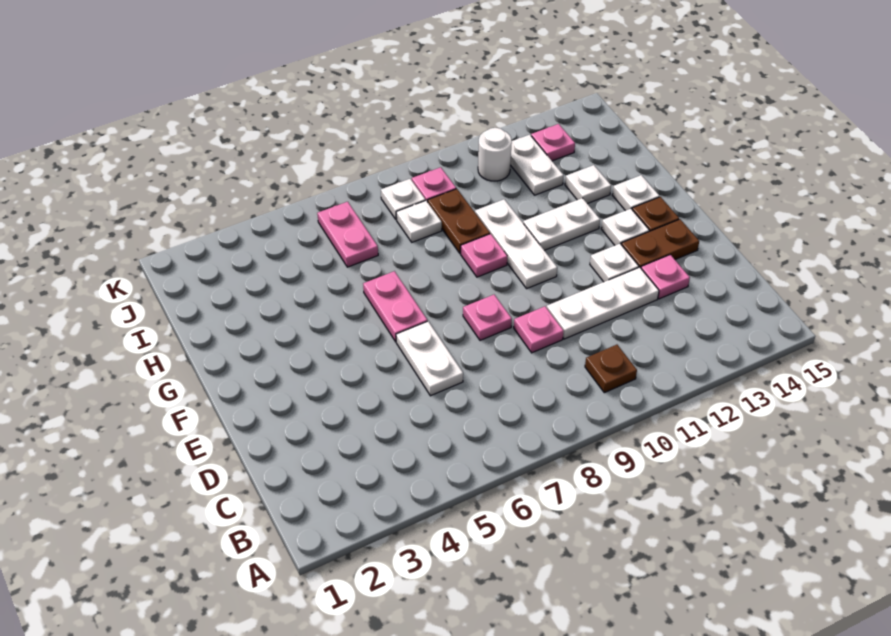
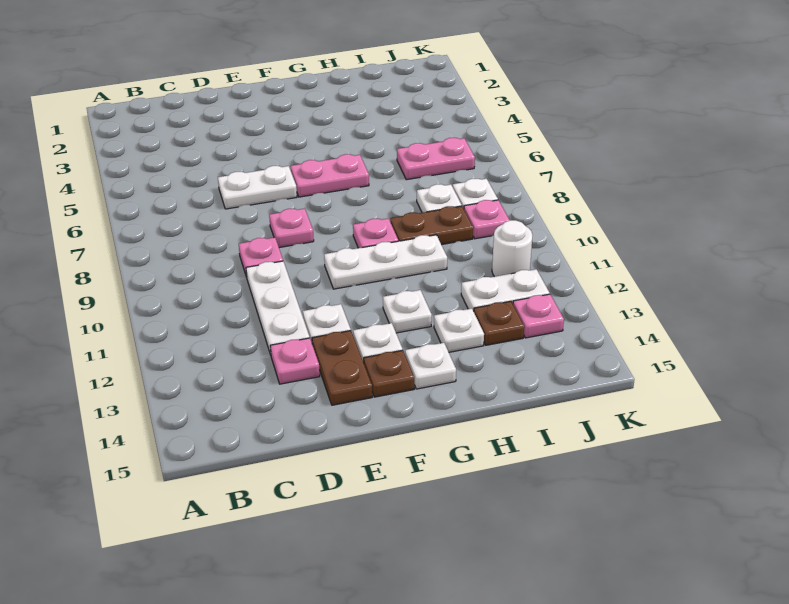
brown 1x1 plate [585,345,637,393] -> brown 1x1 plate moved to [474,301,524,345]
white 1x2 plate [523,198,600,250] -> white 1x1 plate [383,290,432,333]

